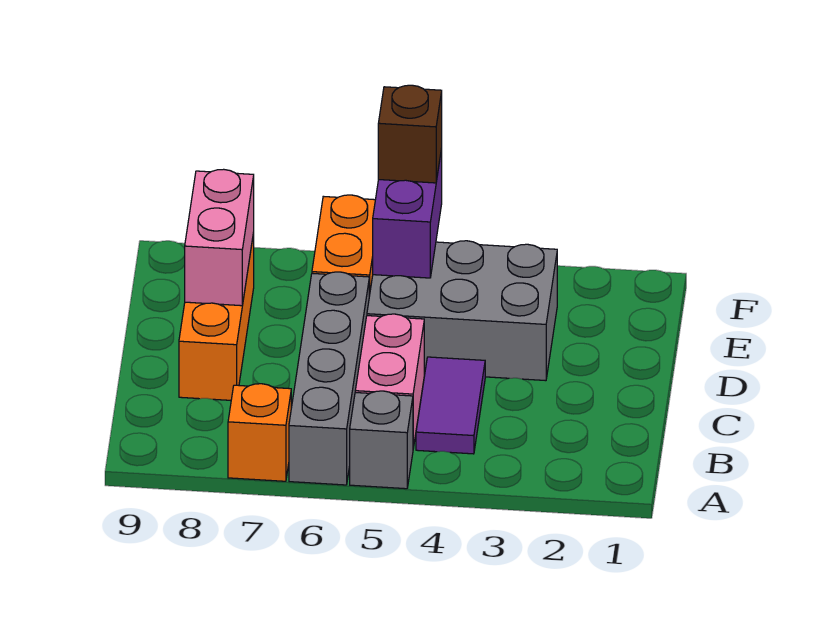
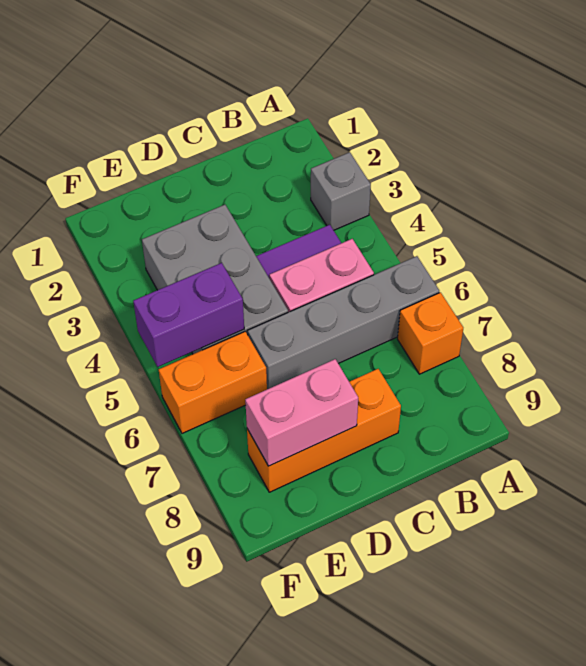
grey 1x1 brick [350,391,413,489] -> grey 1x1 brick moved to [311,152,371,230]
brown 1x1 brick [378,85,442,183] -> none

